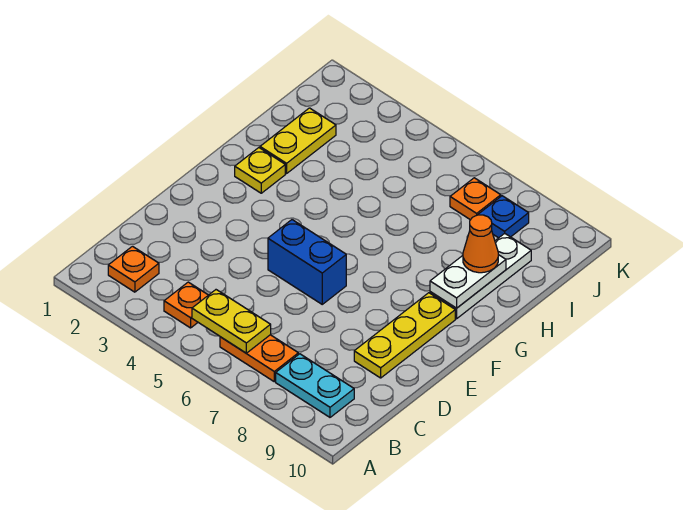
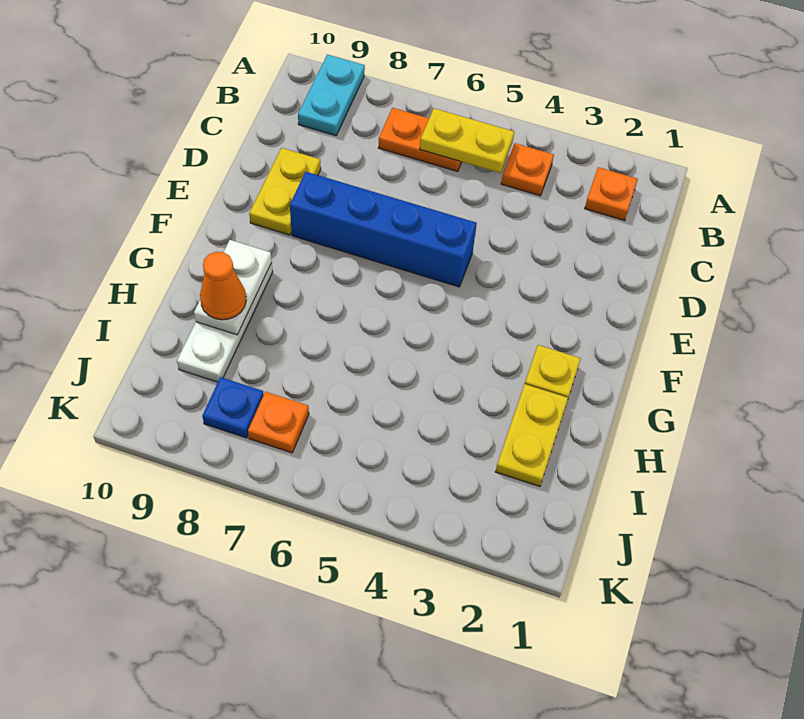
cyan 1x2 plate [276,354,354,417] -> cyan 1x2 plate turned to [298,54,365,136]
yellow 1x3 plate [354,293,455,378] -> yellow 1x2 plate [249,148,321,235]
blue 1x2 brick [268,220,346,304] -> blue 1x4 brick [290,172,477,287]

